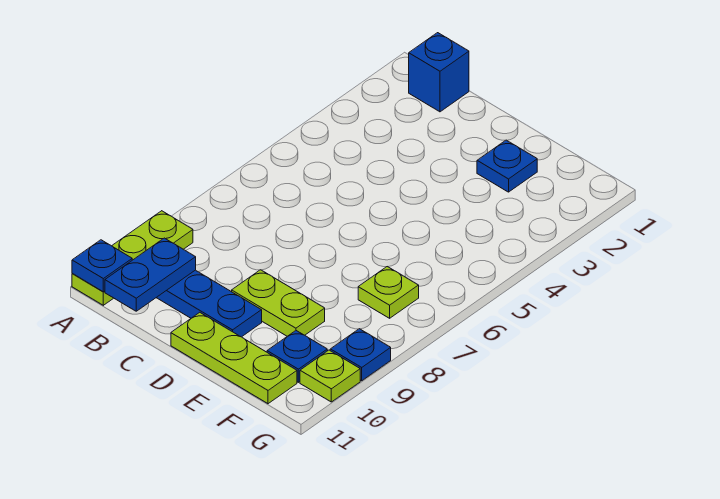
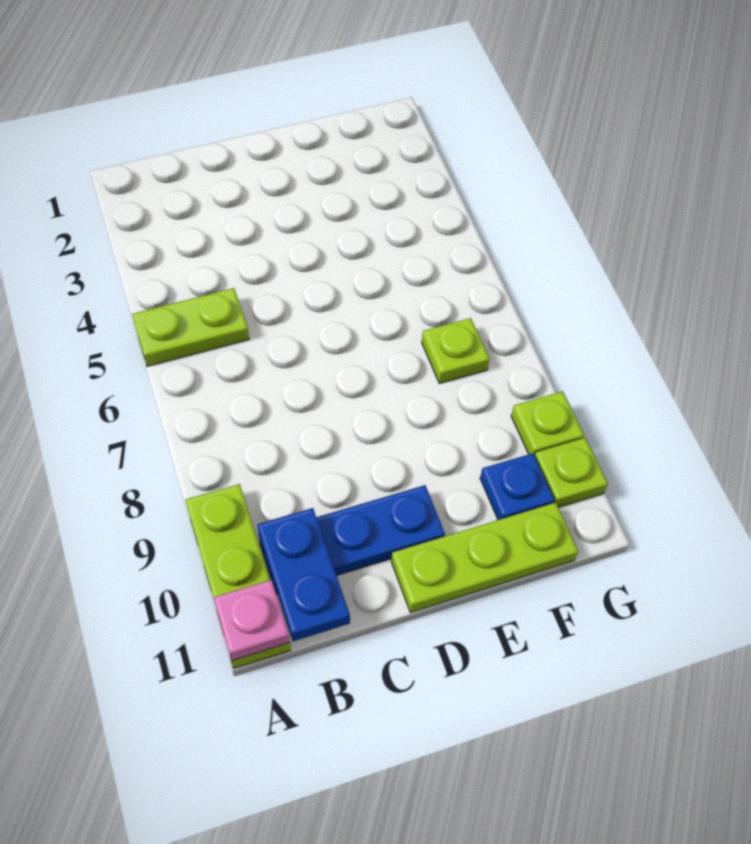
blue 1x1 plate [72,240,132,292] -> pink 1x1 plate [213,580,290,661]
blue 1x1 brick [409,33,469,112] -> none
lime 1x2 plate [231,270,325,336] -> lime 1x2 plate moved to [132,288,249,366]
blue 1x1 plate [477,140,537,192] -> none
blue 1x1 plate [330,329,391,381] -> lime 1x1 plate [511,391,584,456]

